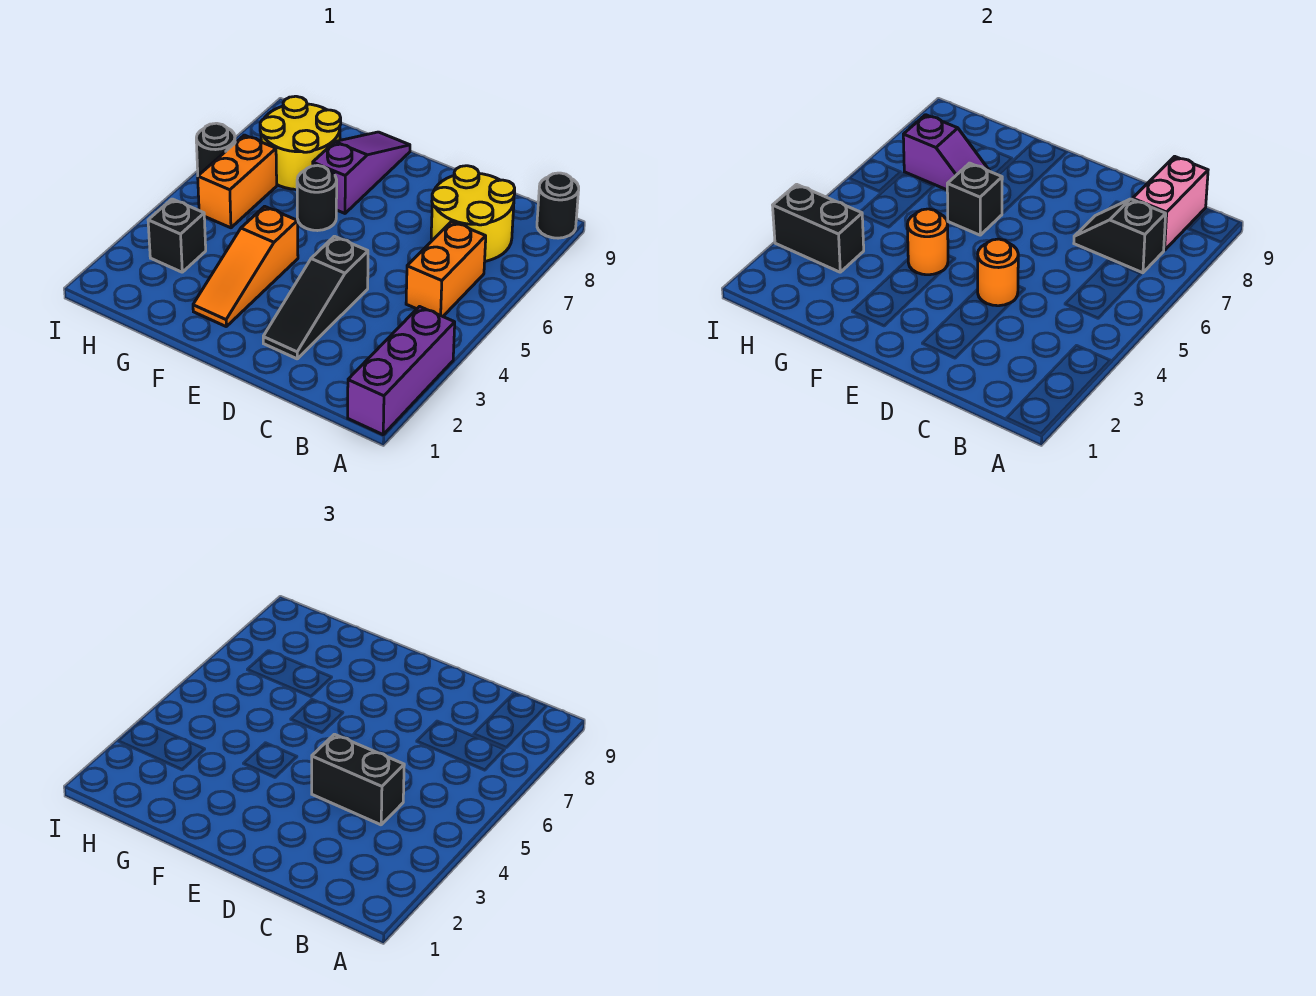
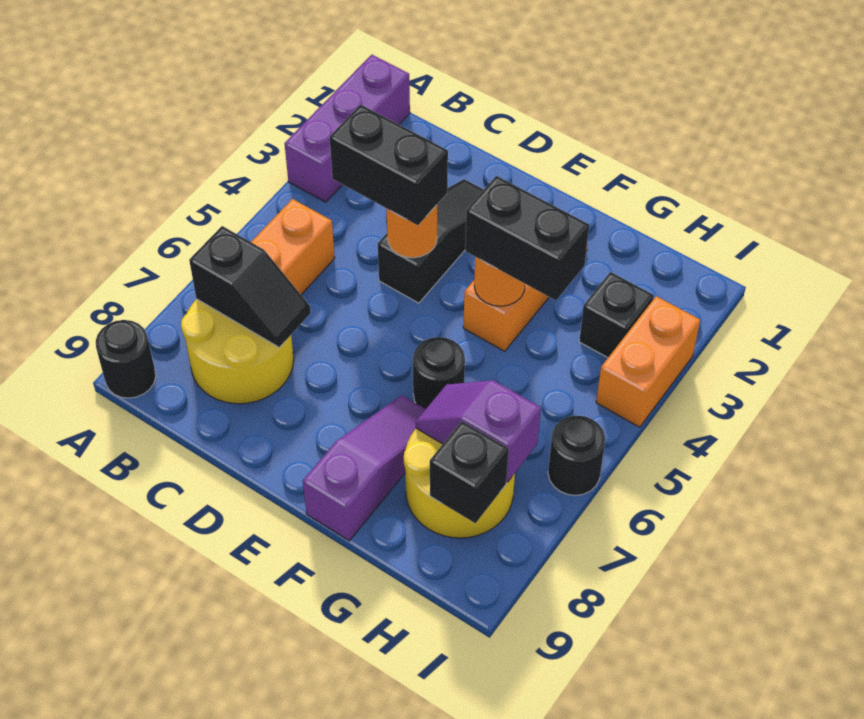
pink 1x2 brick [1133,156,1208,250] -> none
black 1x1 brick [947,163,1002,235] -> black 1x1 brick moved to [430,421,509,523]
purple 1x3 slope [313,132,410,213] -> purple 1x3 slope turned to [303,395,426,541]
black 1x2 brick [773,184,864,272] -> black 1x2 brick moved to [465,176,589,300]
orange 1x2 brick [198,135,277,228] -> orange 1x2 brick moved to [596,296,700,427]

